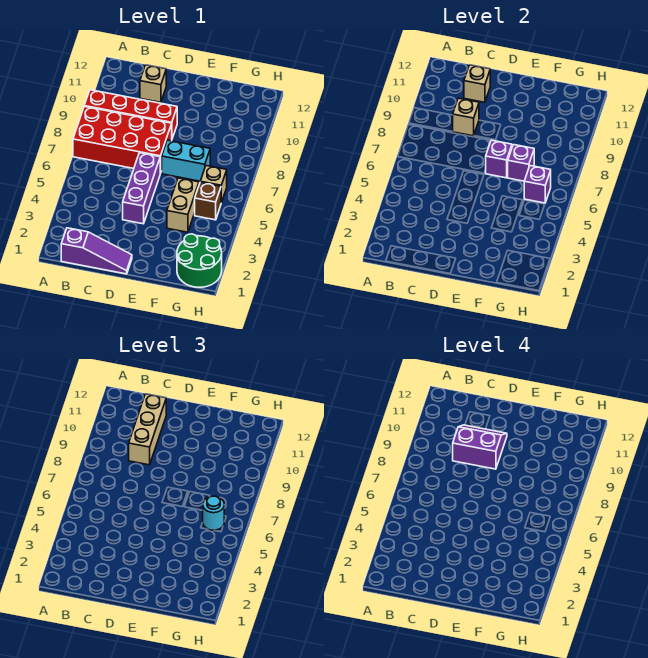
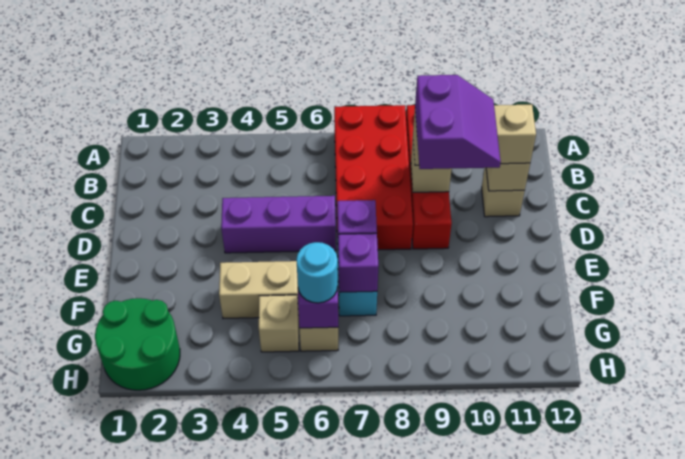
purple 1x3 slope [61,228,132,274] -> none
brown 1x1 brick [195,182,221,220] -> tan 1x1 brick [259,295,299,352]

